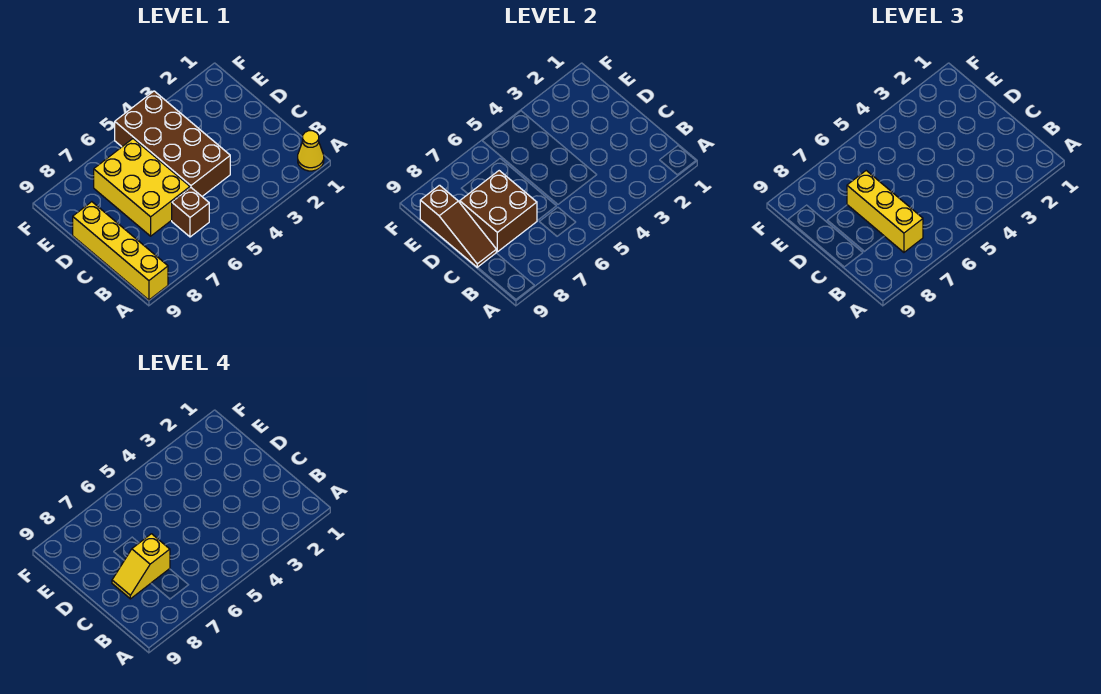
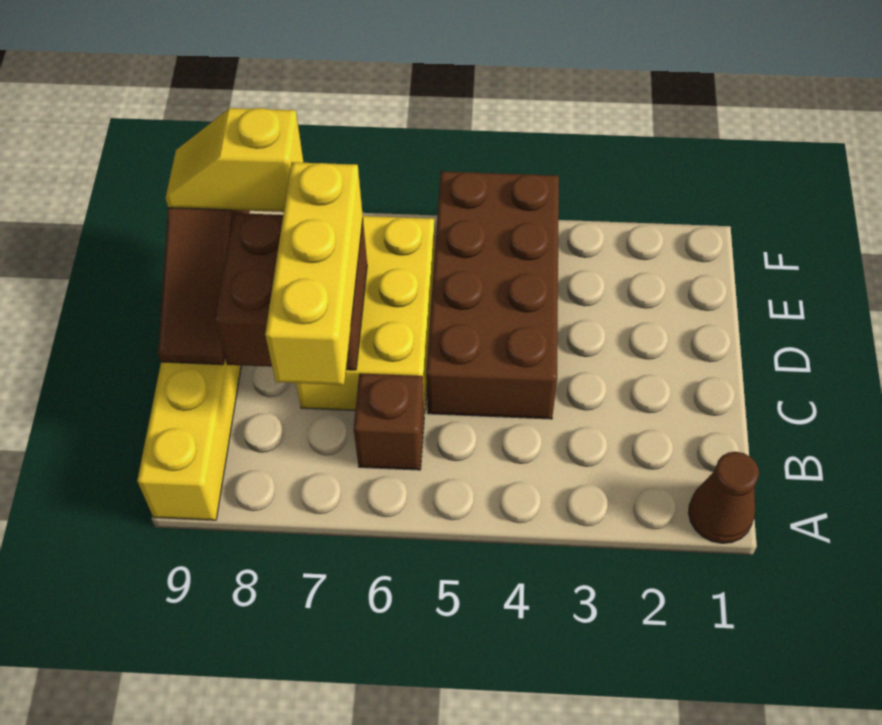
yellow 1x1 cone [298,131,324,171] -> brown 1x1 cone [688,452,759,543]
yellow 1x2 slope [112,534,170,599] -> yellow 1x2 slope moved to [166,108,304,212]

